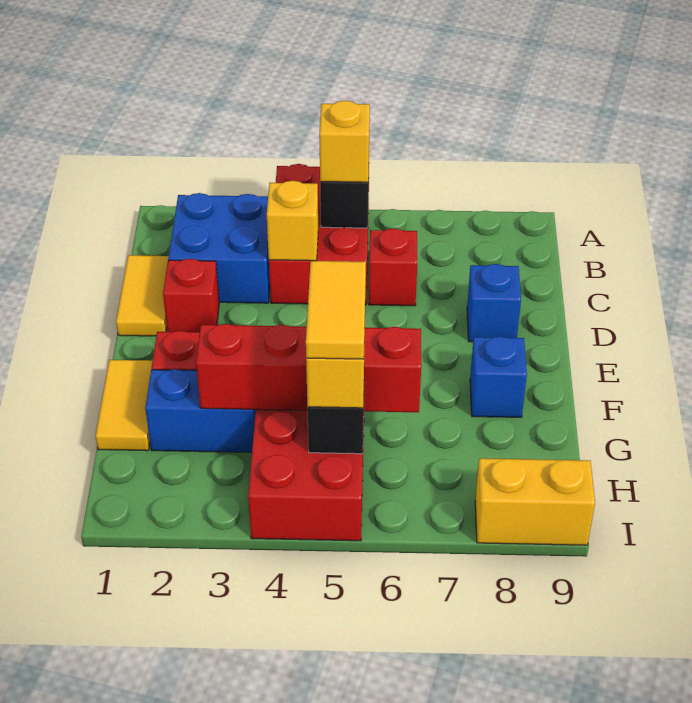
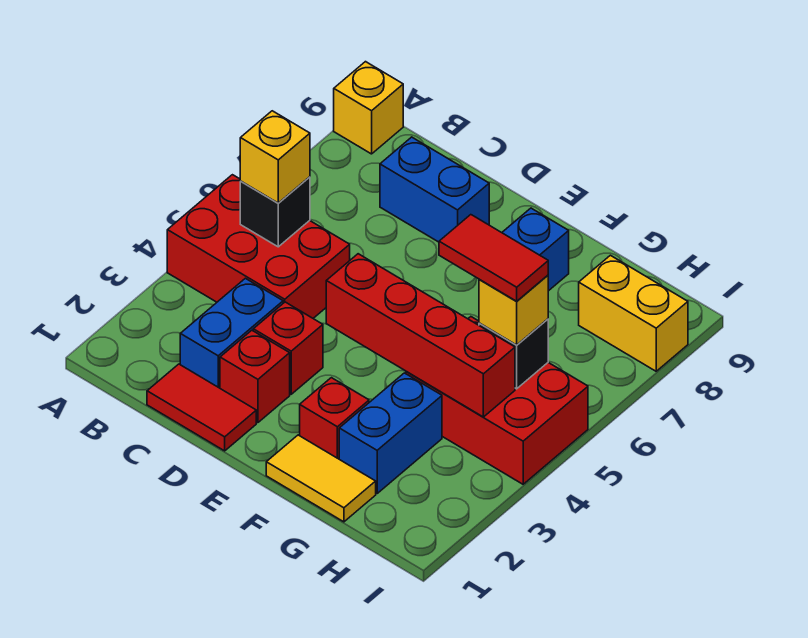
blue 2x2 brick [168,193,270,303] -> blue 1x2 brick [180,278,283,388]
yellow 1x2 tile [116,255,169,336] -> red 1x2 tile [147,364,256,451]
yellow 1x1 brick [267,181,318,261] -> yellow 1x1 brick moved to [334,62,403,154]
red 1x1 brick [369,228,417,306] -> red 1x1 brick moved to [253,302,323,394]
blue 1x1 brick [467,264,521,342] -> blue 1x2 brick [380,137,489,242]
red 1x4 brick [196,324,421,412] -> red 1x4 brick turned to [326,254,515,417]
yellow 1x2 tile [306,261,366,359] -> red 1x2 tile [439,215,548,301]
yellow 1x2 brick [475,458,595,545] -> yellow 1x2 brick turned to [579,255,688,371]

